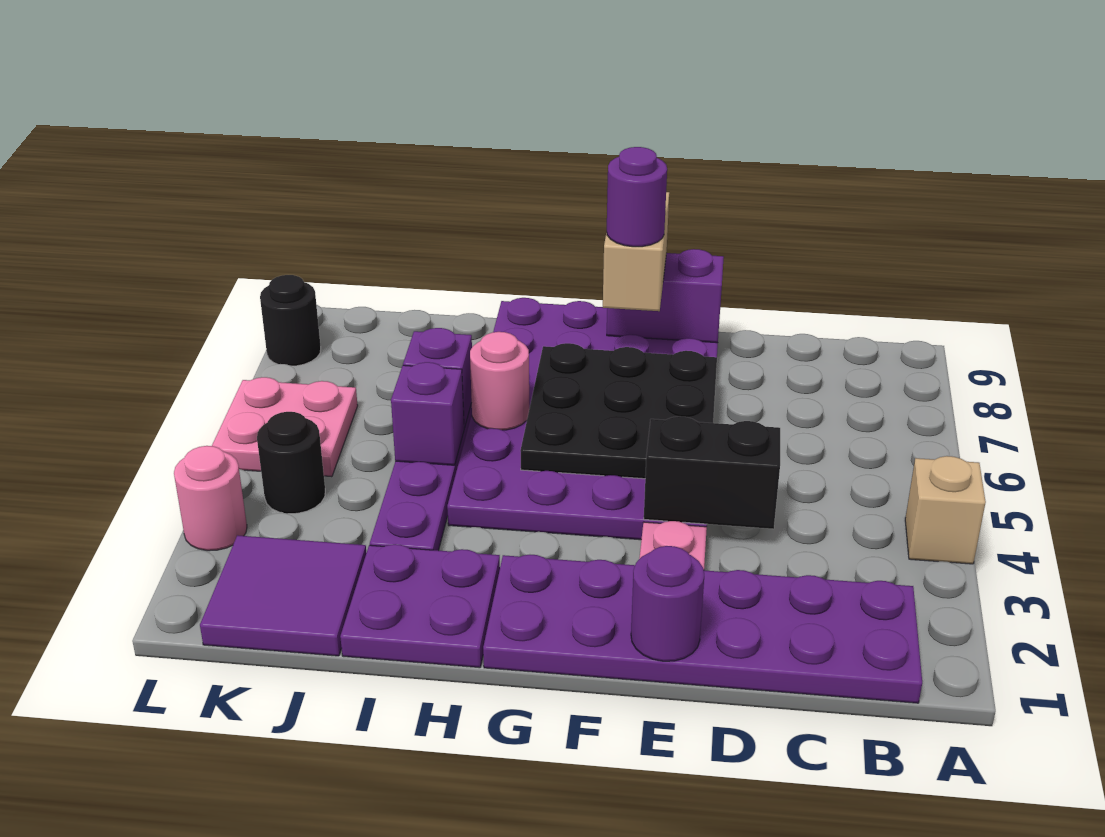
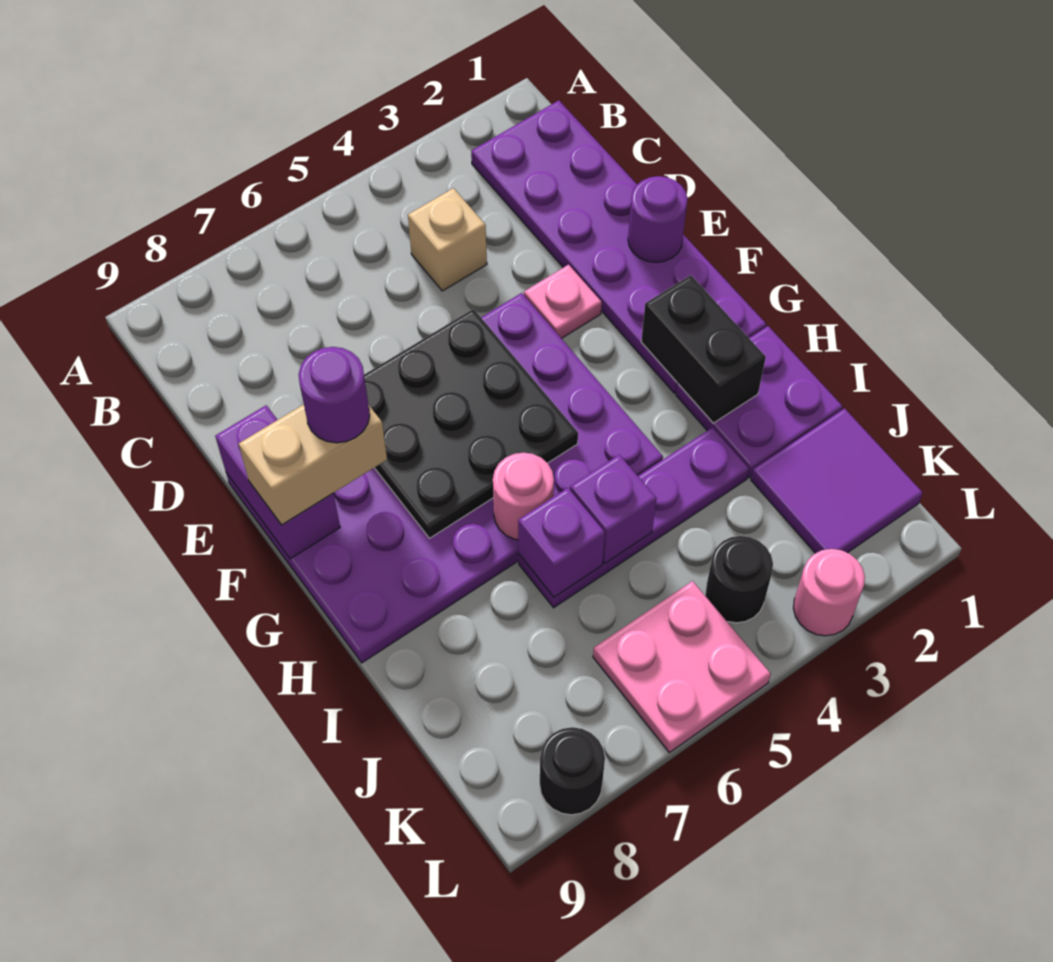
tan 1x1 brick [905,456,986,564] -> tan 1x1 brick moved to [408,188,487,291]
black 1x2 brick [644,416,780,529] -> black 1x2 brick moved to [641,275,766,423]

